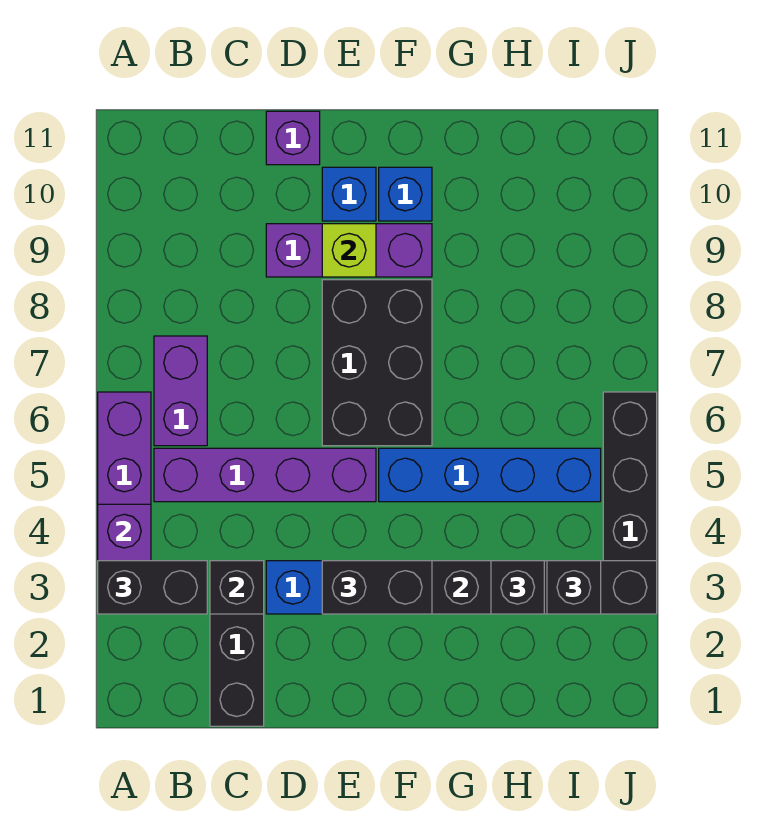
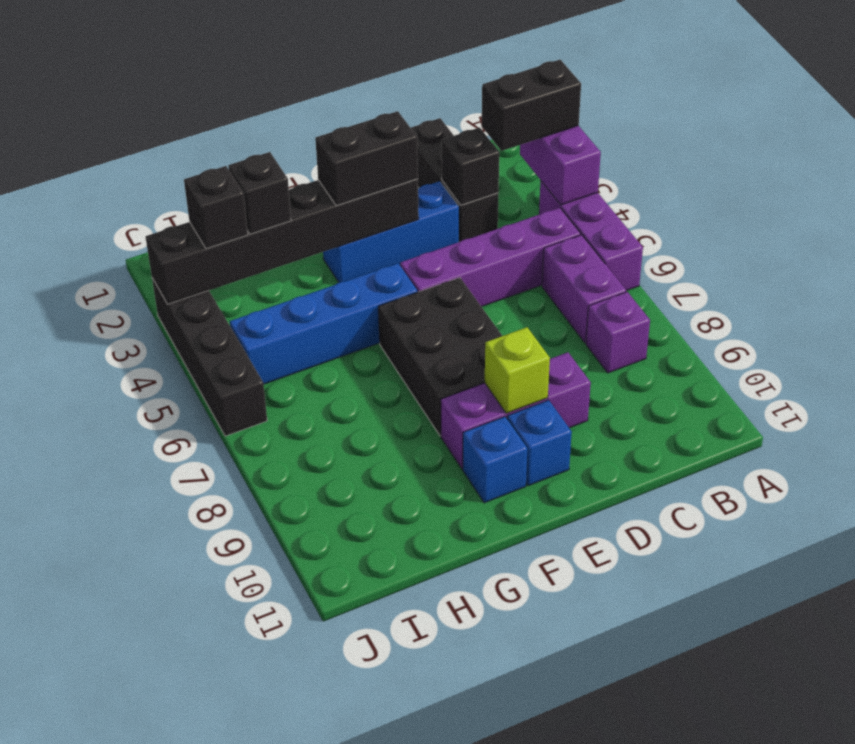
purple 1x1 brick [266,111,320,165] -> purple 1x1 brick moved to [586,292,650,373]

